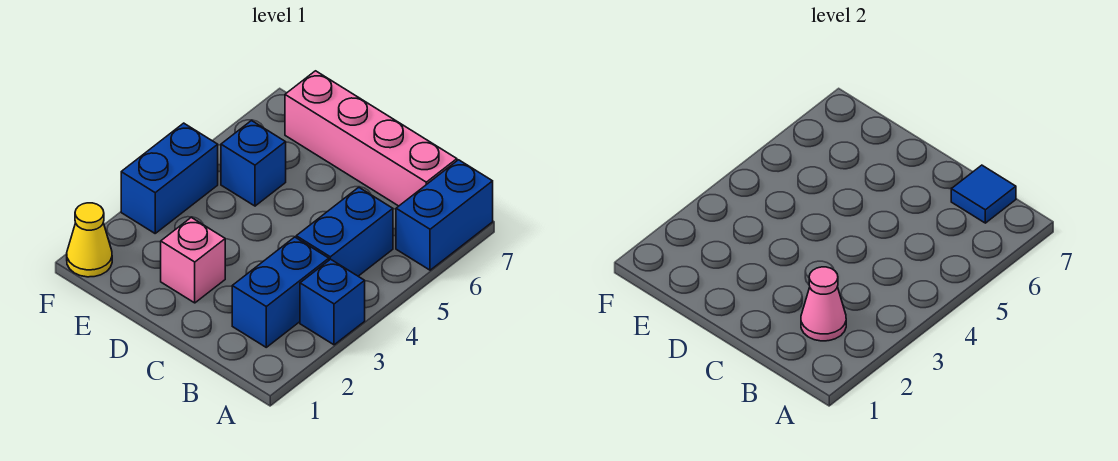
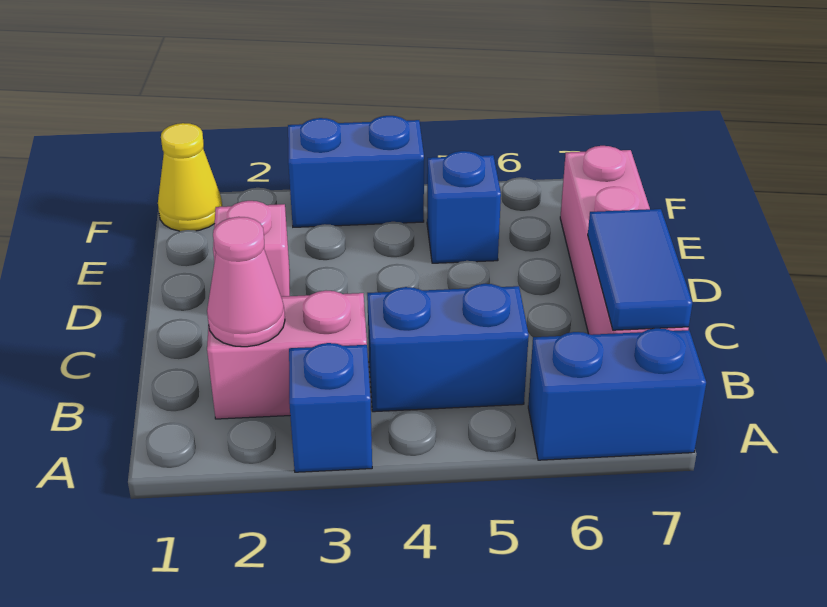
blue 1x2 brick [232,237,329,347] -> pink 1x2 brick [207,291,367,419]
blue 1x1 tile [951,165,1016,223] -> blue 1x2 tile [588,209,692,330]

